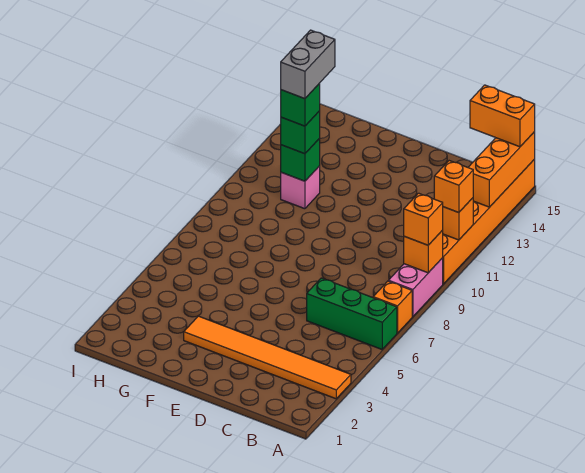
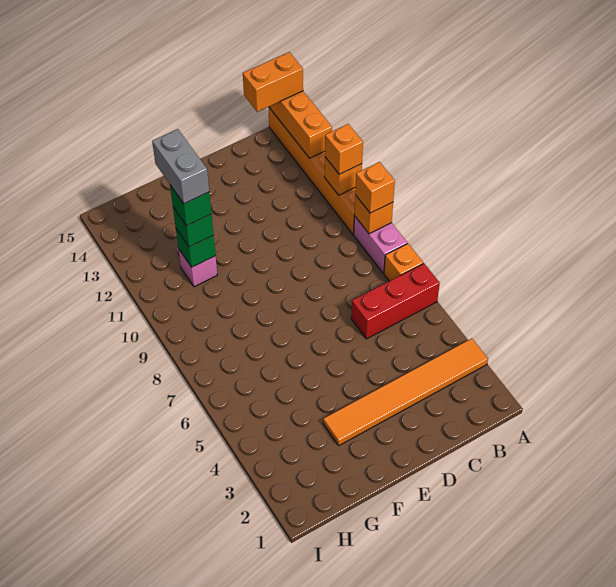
green 1x3 brick [307,278,397,349] -> red 1x3 brick [351,263,440,339]

